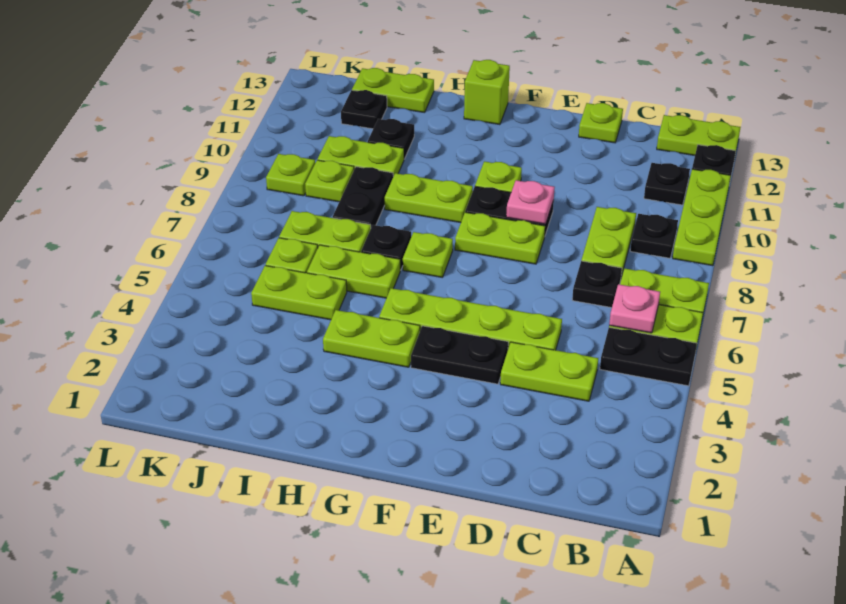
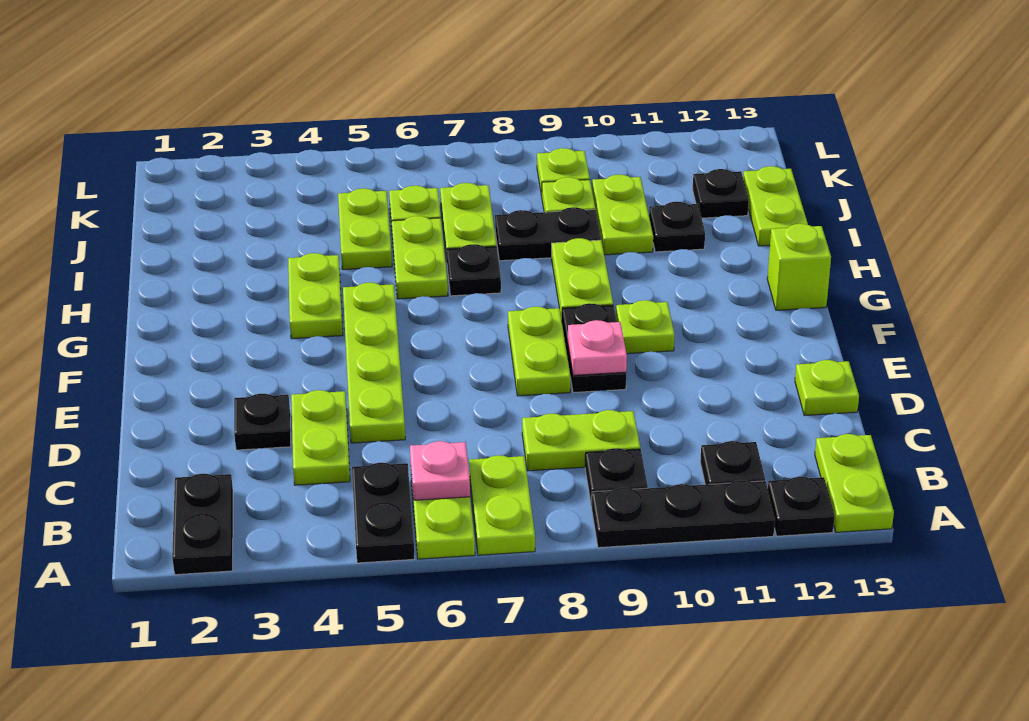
lime 1x3 plate [673,169,731,266] -> black 1x3 plate [592,480,775,548]
black 1x1 plate [572,261,622,308] -> black 1x1 plate moved to [234,394,291,450]
black 1x2 plate [411,326,508,384] -> black 1x2 plate moved to [172,474,233,575]
lime 1x1 plate [403,232,453,277] -> none

